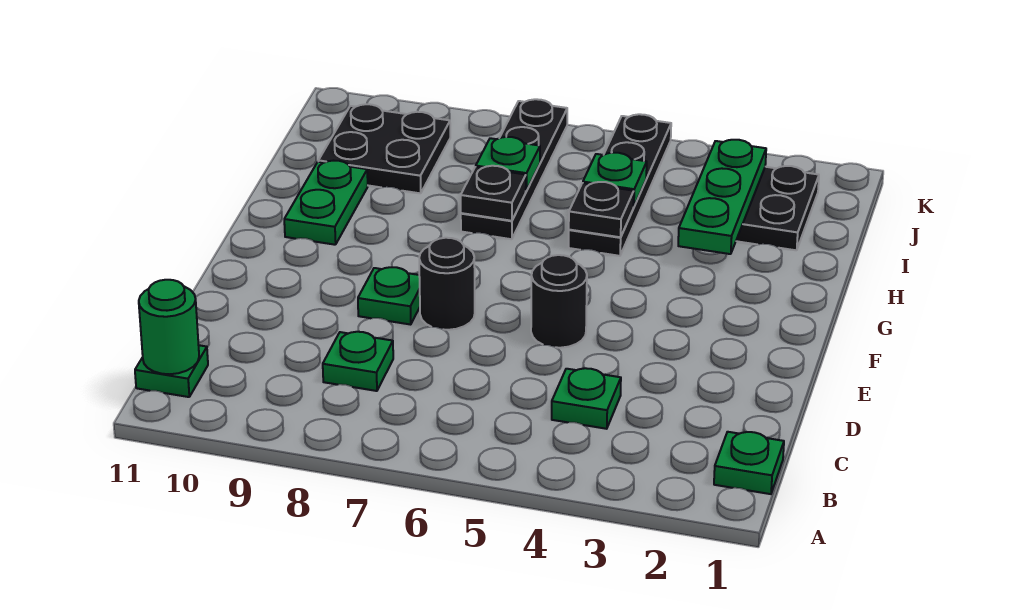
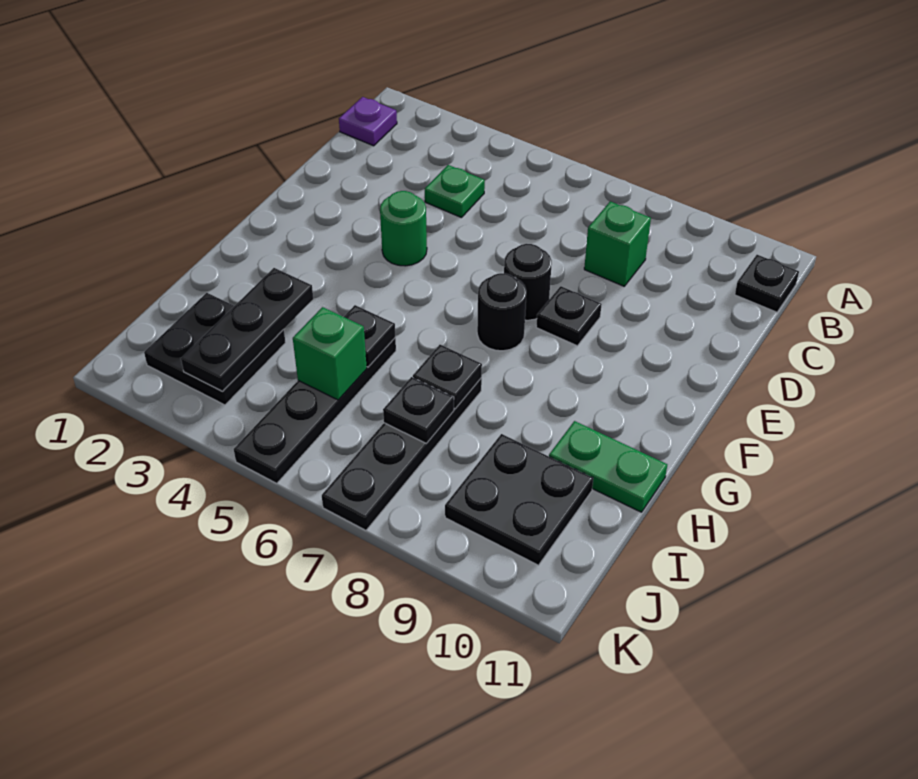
green 1x1 plate [714,432,784,494] -> purple 1x1 plate [339,97,397,146]
green 1x1 plate [135,345,208,397] -> black 1x1 plate [735,255,799,312]
green 1x1 round brick [139,280,199,374] -> green 1x1 round brick moved to [380,191,427,266]
green 1x1 plate [323,332,393,391] -> green 1x1 brick [584,201,651,286]
black 1x1 round brick [531,255,587,348] -> black 1x1 round brick moved to [477,273,526,351]
green 1x1 plate [358,267,420,325] -> black 1x1 plate [536,286,602,346]
green 1x2 plate [284,161,368,245] -> green 1x2 plate turned to [549,421,667,512]
green 1x3 plate [678,140,766,254] -> black 1x3 plate [181,268,313,391]
green 1x1 plate [583,153,647,207] -> green 1x1 brick [293,307,367,400]
green 1x1 plate [476,137,540,191] -> black 1x1 plate [383,377,454,443]

